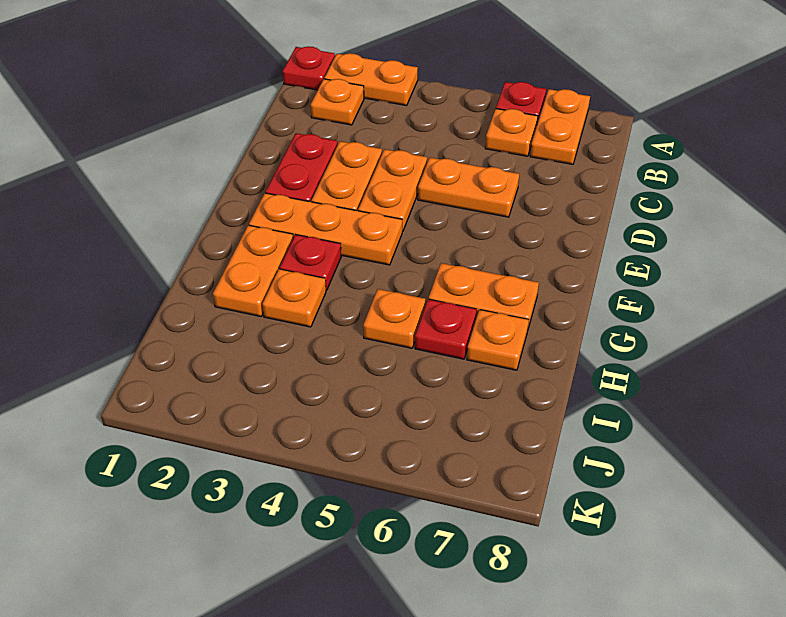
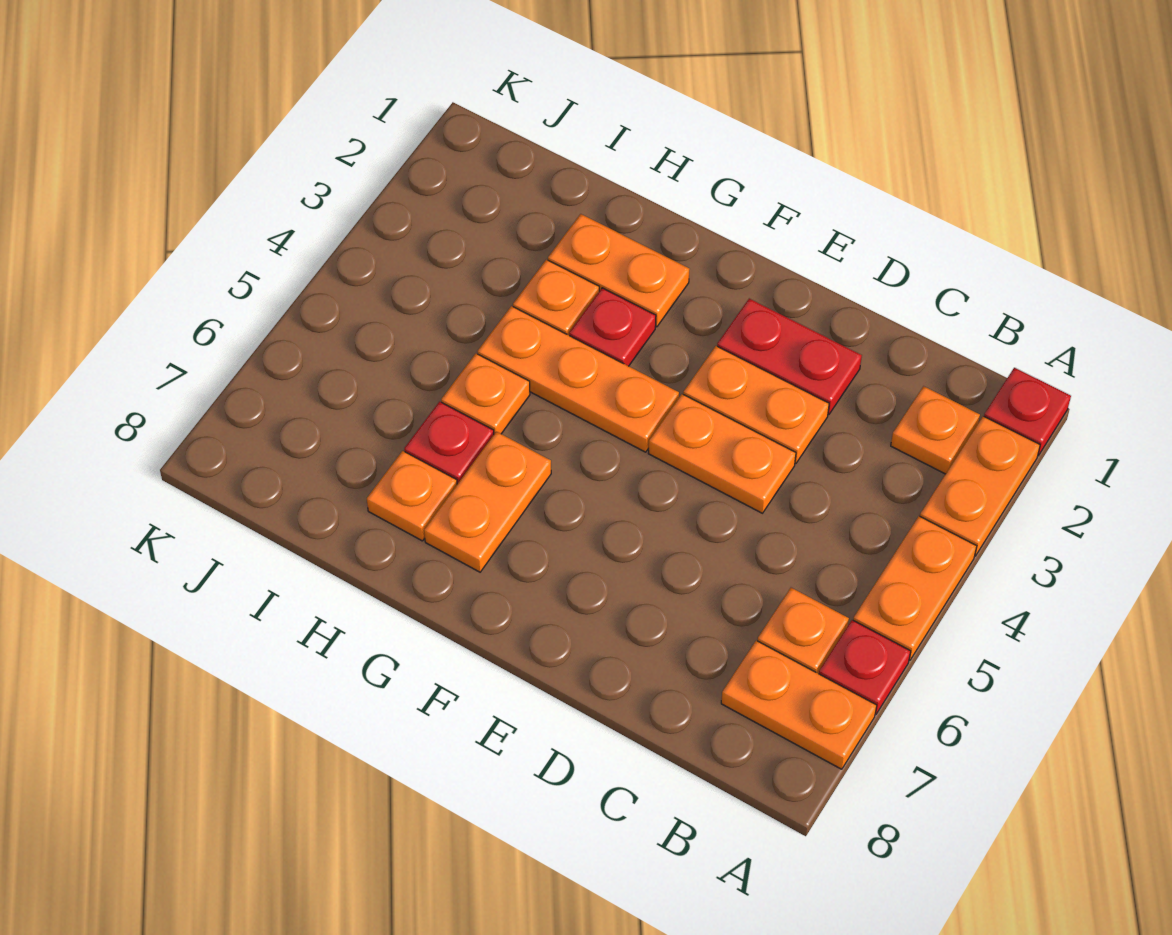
orange 1x2 plate [418,158,519,217] -> orange 1x2 plate moved to [853,516,977,661]
orange 1x3 plate [249,193,402,265] -> orange 1x3 plate turned to [477,306,679,452]

